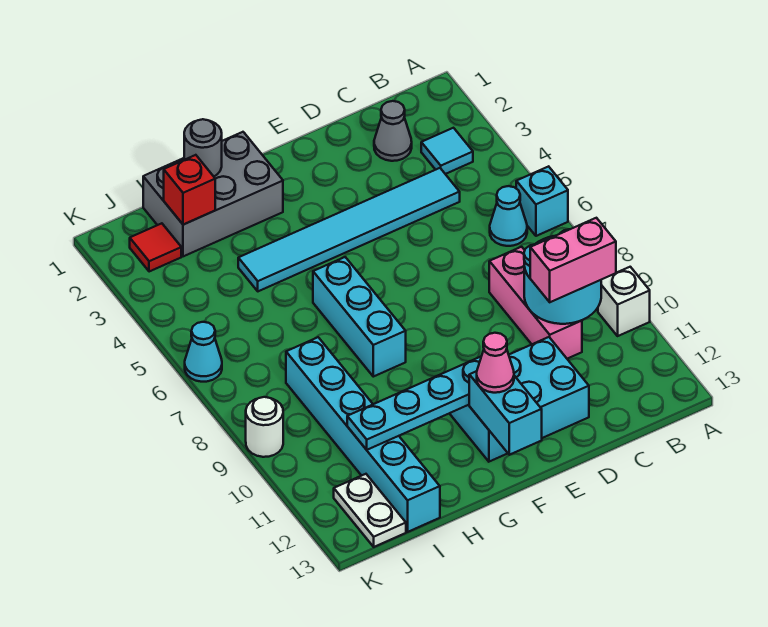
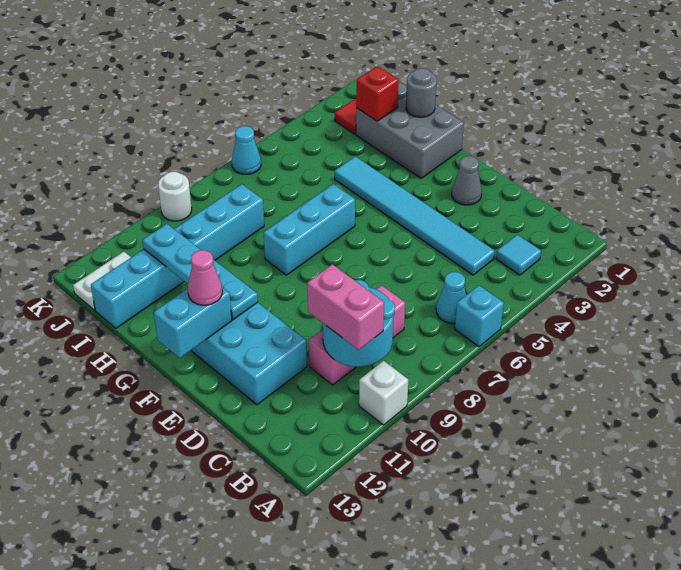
grey 1x1 cone [374,101,412,161] -> grey 1x1 cone moved to [452,156,482,205]

